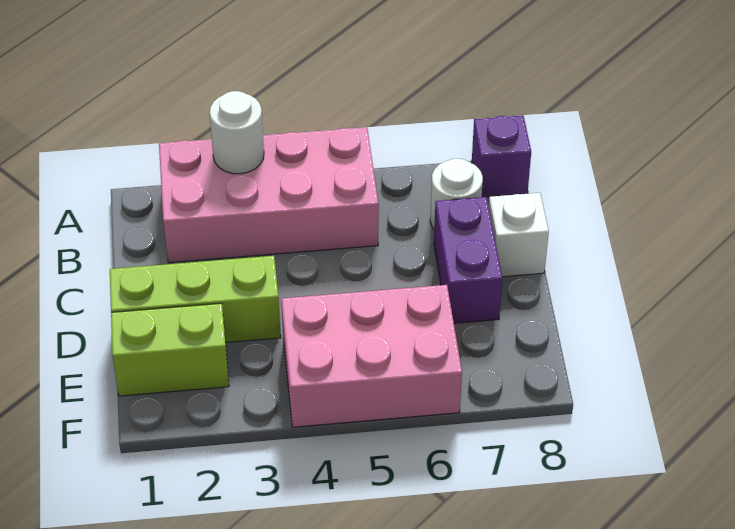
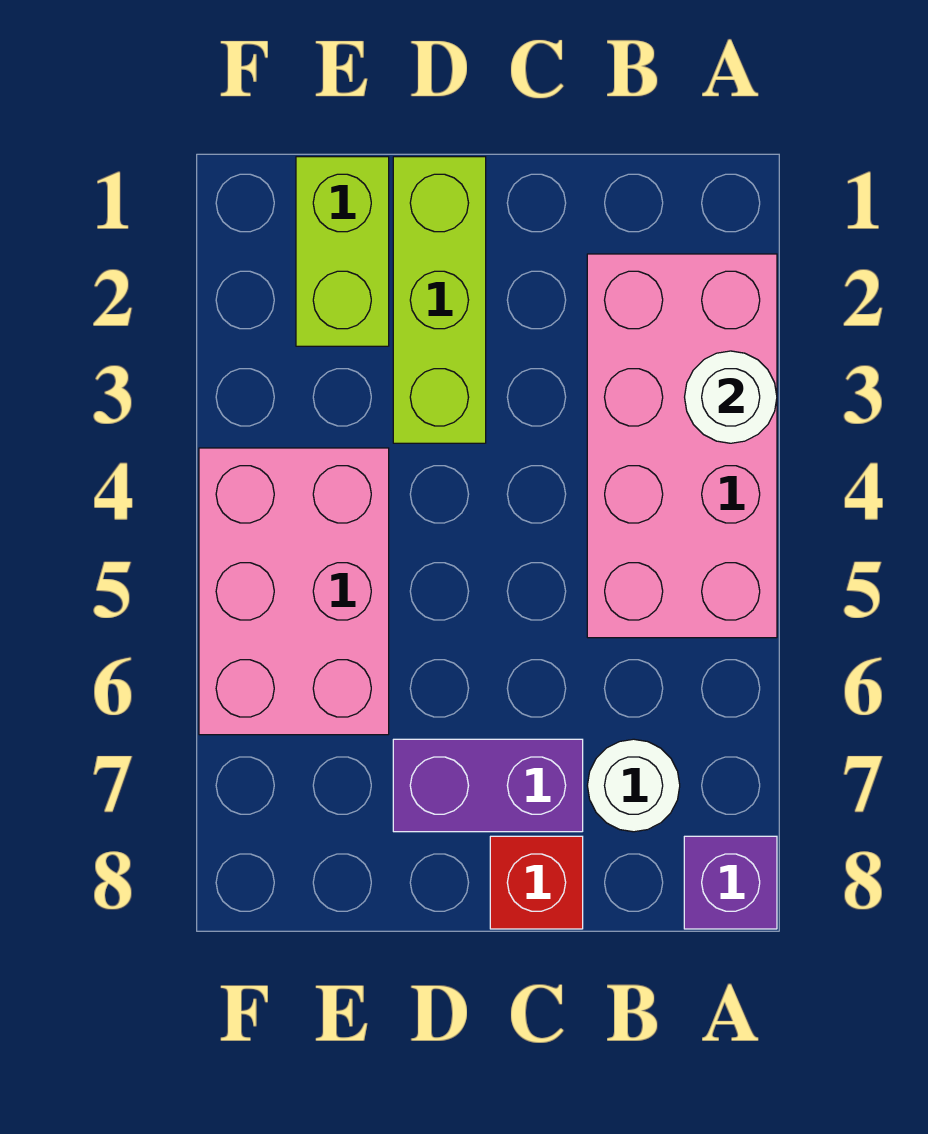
white 1x1 brick [489,193,549,277] -> red 1x1 brick [490,836,583,929]

